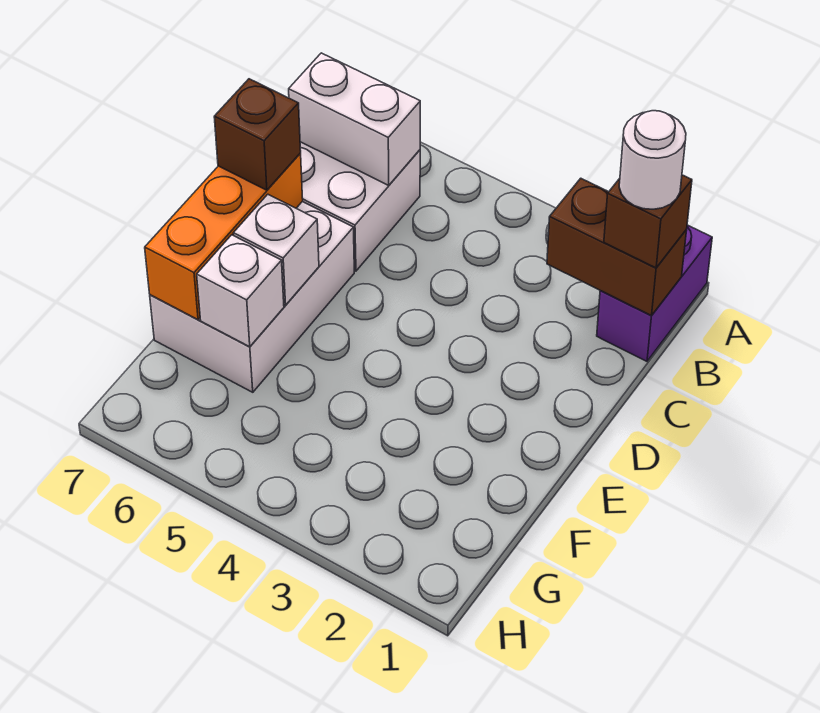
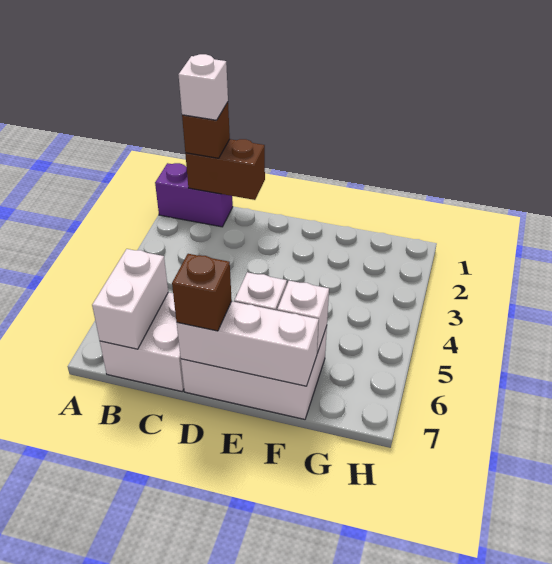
brown 1x2 brick [547,178,687,316] -> brown 1x2 brick turned to [185,139,265,200]
white 1x1 round brick [619,111,686,209] -> white 1x1 brick [178,54,228,120]
orange 1x3 brick [145,153,303,320] -> white 1x3 brick [177,301,319,386]

